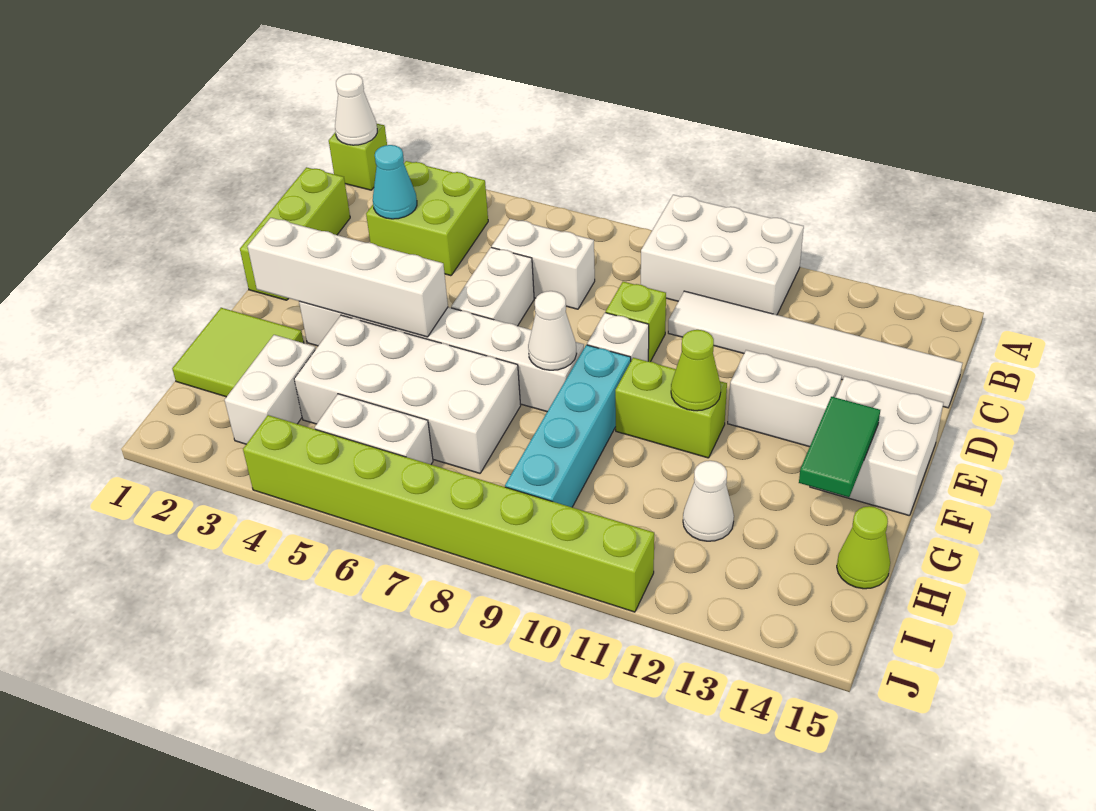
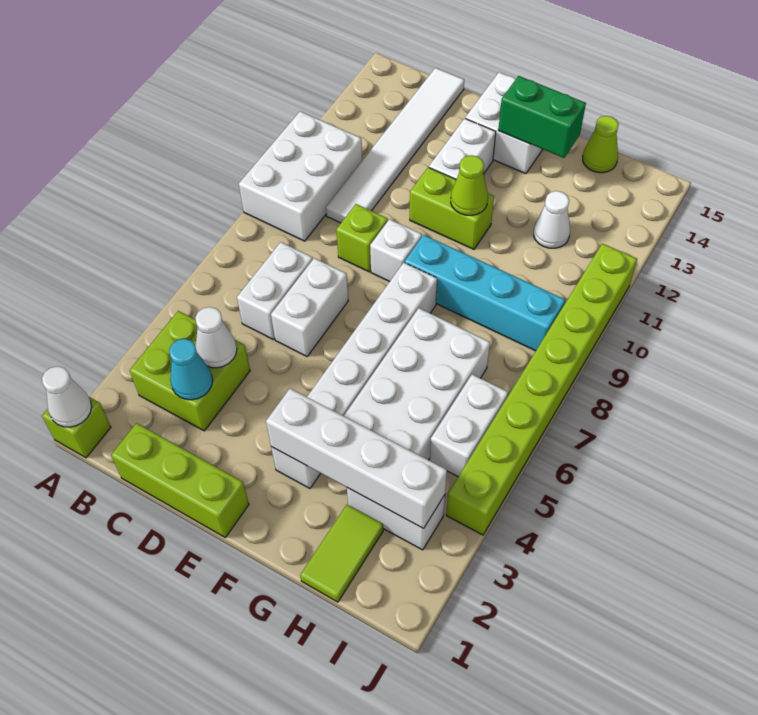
white 1x2 brick [451,247,534,326] -> white 1x2 brick turned to [271,258,348,356]
white 1x4 brick [247,218,448,337] -> white 1x4 brick turned to [266,389,447,529]
white 1x1 cone [528,291,577,370] -> white 1x1 cone moved to [195,307,237,368]
lime 1x2 brick [615,358,727,458] -> lime 1x2 brick turned to [410,167,494,249]
green 1x2 tile [799,397,880,497] -> green 1x2 brick [498,76,586,158]
lime 2x2 tile [172,308,304,397] -> lime 1x2 tile [300,505,383,602]

